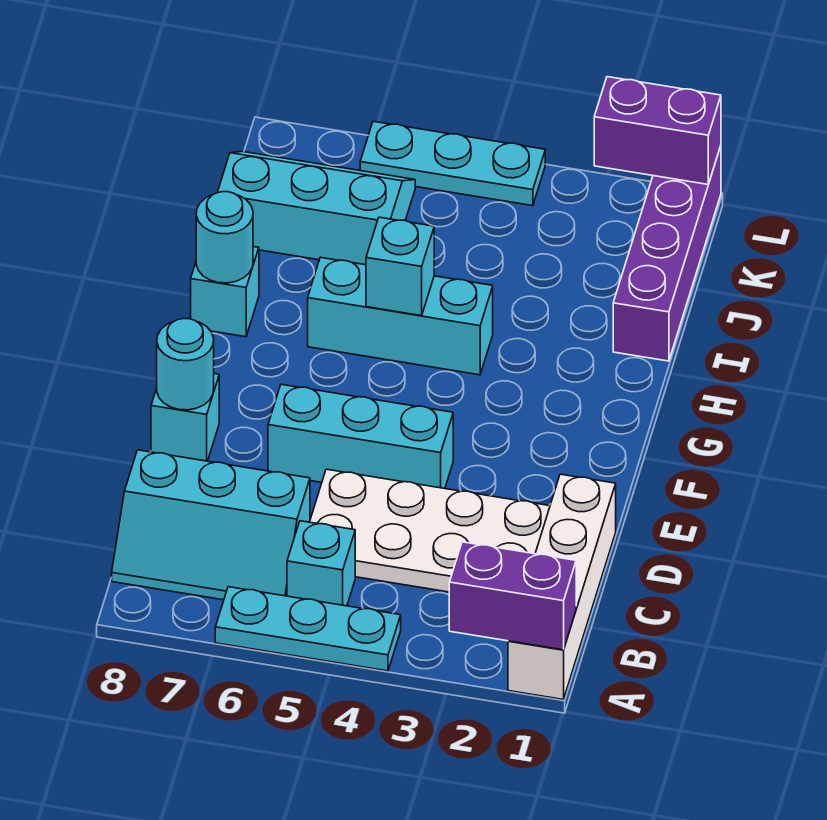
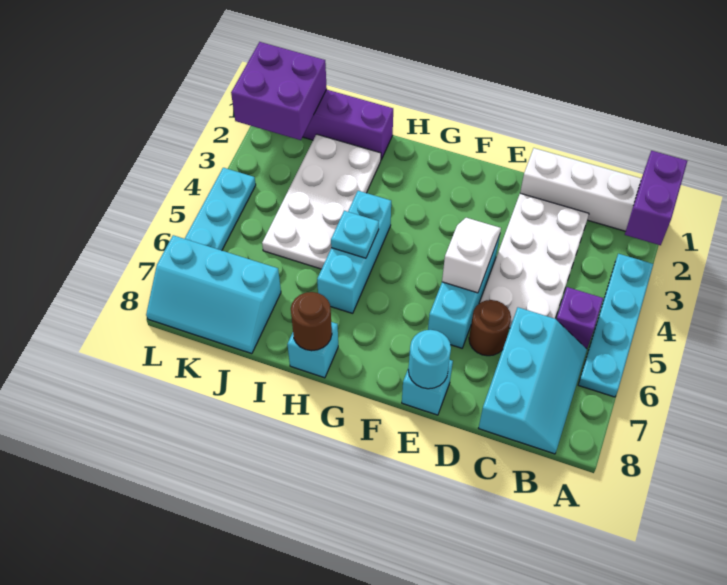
cyan 1x3 plate [215,587,401,671] -> cyan 1x4 plate [578,254,653,397]
cyan 1x1 brick [287,521,355,606] -> purple 1x1 brick [556,287,603,349]
none -> brown 1x1 round brick [469,300,511,356]
none -> white 1x2 slope [442,218,501,293]
cyan 1x1 brick [366,217,434,316] -> cyan 1x1 plate [331,211,379,258]
cyan 1x1 round brick [196,192,253,283] -> brown 1x1 round brick [291,292,332,351]
none -> white 2x4 plate [262,134,381,269]
cyan 2x3 slope [217,152,415,265] -> cyan 2x3 slope turned to [146,235,281,354]
purple 1x2 brick [594,77,721,184] -> purple 2x2 brick [231,42,327,140]

